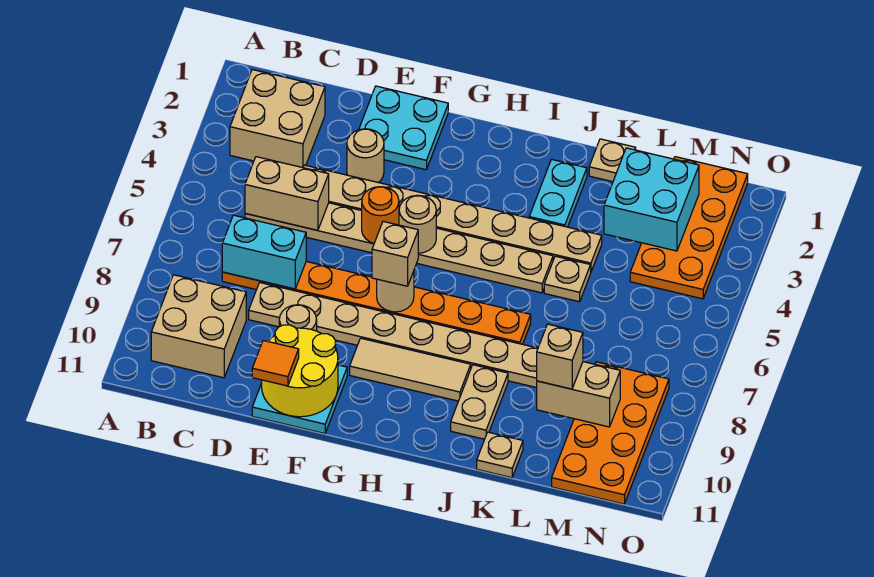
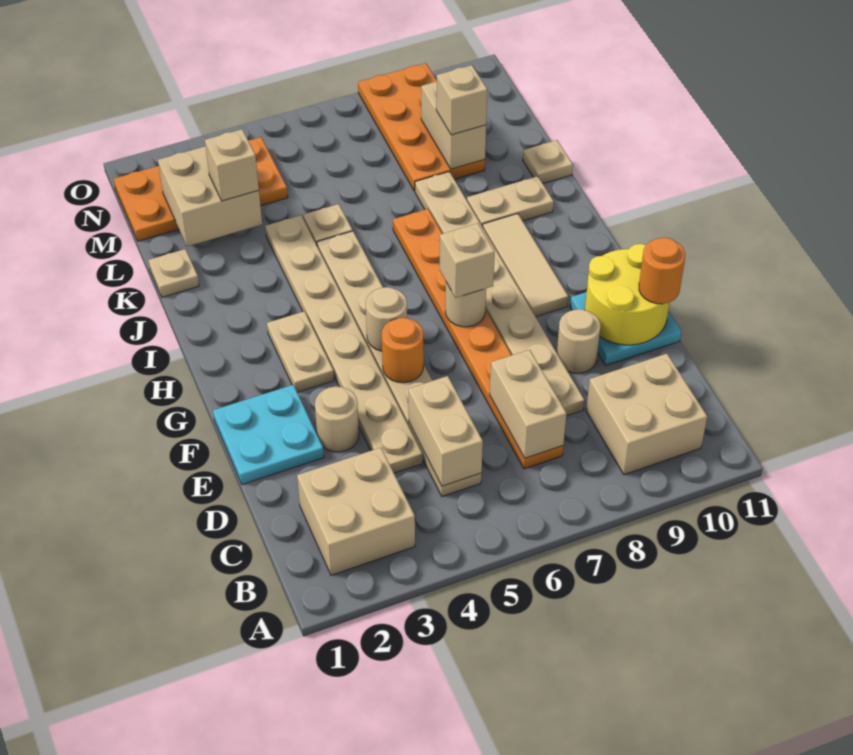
cyan 1x2 brick [222,215,306,289] -> tan 1x2 brick [490,350,566,458]
orange 1x1 tile [252,341,299,386] -> orange 1x1 round brick [639,238,685,304]
none -> tan 1x2 plate [267,311,334,392]
cyan 1x2 plate [529,159,587,227] -> none
cyan 2x2 brick [604,148,699,251] -> tan 2x2 brick [158,146,262,246]
none -> tan 1x1 brick [205,129,259,201]
orange 2x4 plate [552,362,669,504] -> orange 2x4 plate turned to [358,63,485,191]

